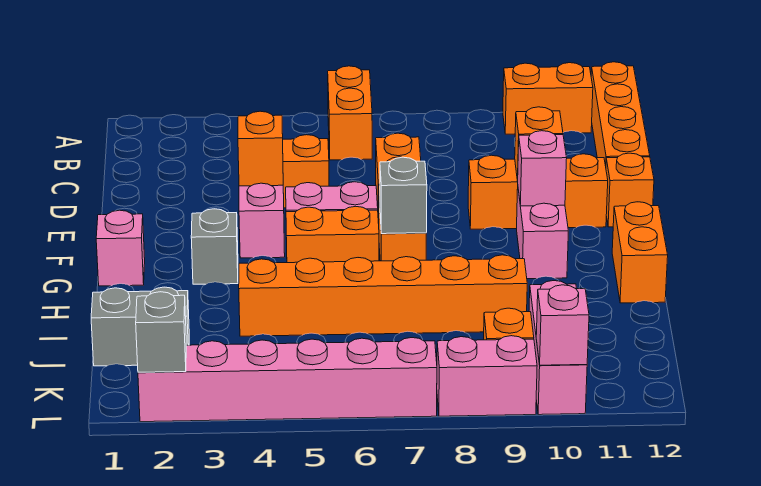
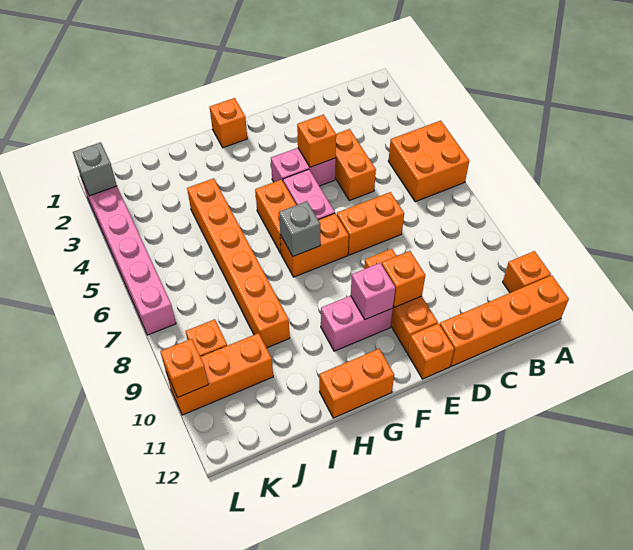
orange 1x2 brick [328,66,372,160] -> orange 2x2 brick [388,121,469,202]
orange 1x2 brick [503,63,593,134] -> orange 1x1 brick [503,251,551,293]
pink 1x1 brick [96,210,145,286] -> orange 1x1 brick [210,98,247,148]
grey 1x1 brick [191,209,238,284] -> none
grey 1x2 brick [91,287,189,366] -> none
pink 1x3 brick [529,281,587,415] -> orange 1x3 brick [166,333,273,415]
pink 1x2 brick [437,336,537,416] -> none
pink 1x1 brick [536,285,589,365] -> orange 1x1 brick [160,339,208,398]

